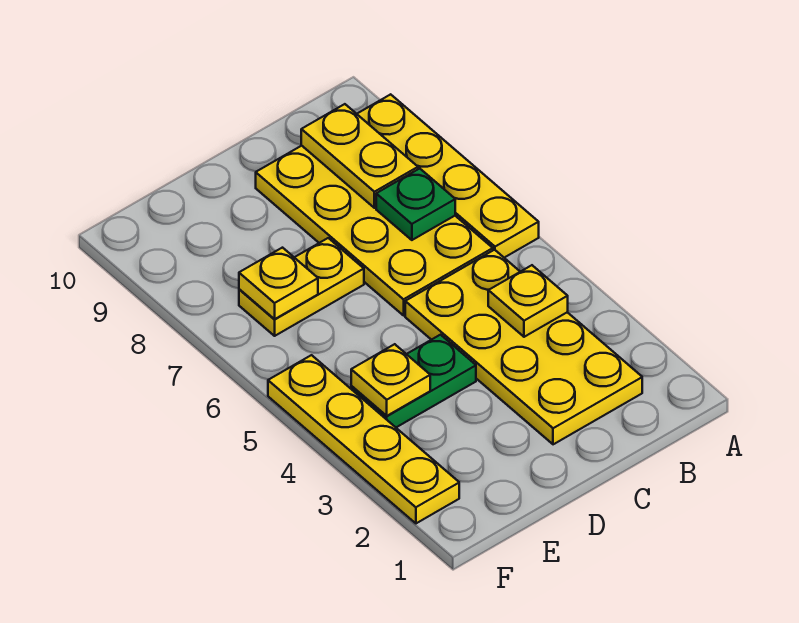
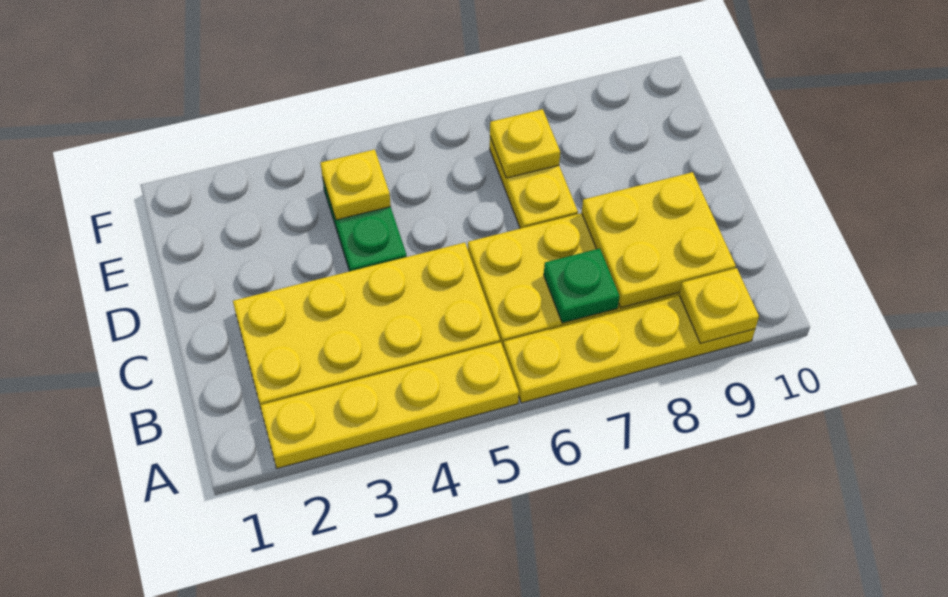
yellow 1x1 plate [488,265,568,337] -> yellow 1x1 plate moved to [679,268,759,343]
yellow 1x2 plate [301,104,418,208] -> yellow 2x2 plate [582,172,736,308]
yellow 1x4 plate [268,355,459,523] -> yellow 1x4 plate moved to [260,342,519,468]

